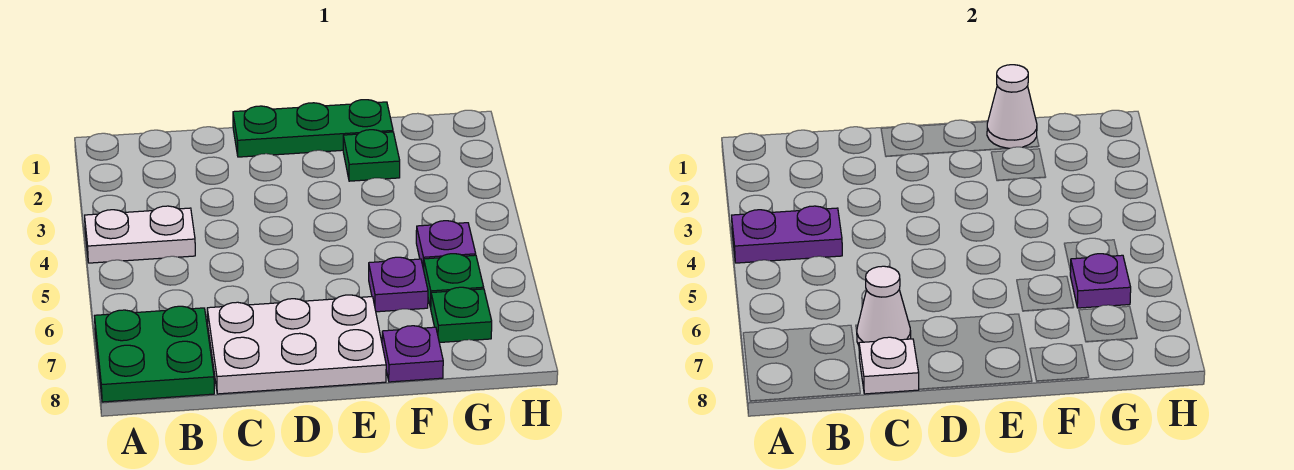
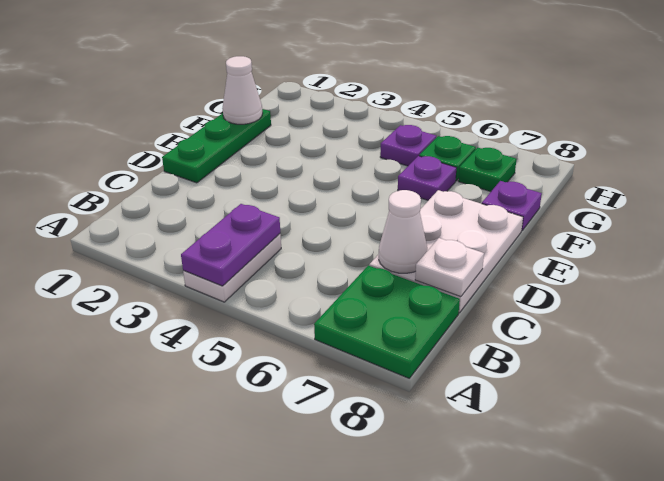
green 1x1 plate [343,130,400,181] -> none
purple 1x1 plate [1070,254,1131,308] -> none

